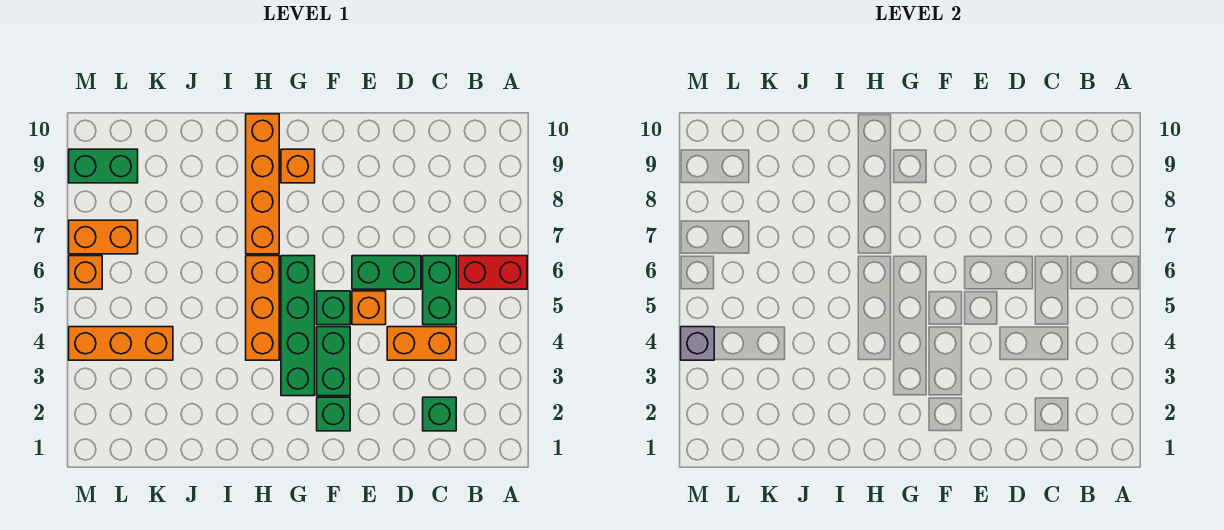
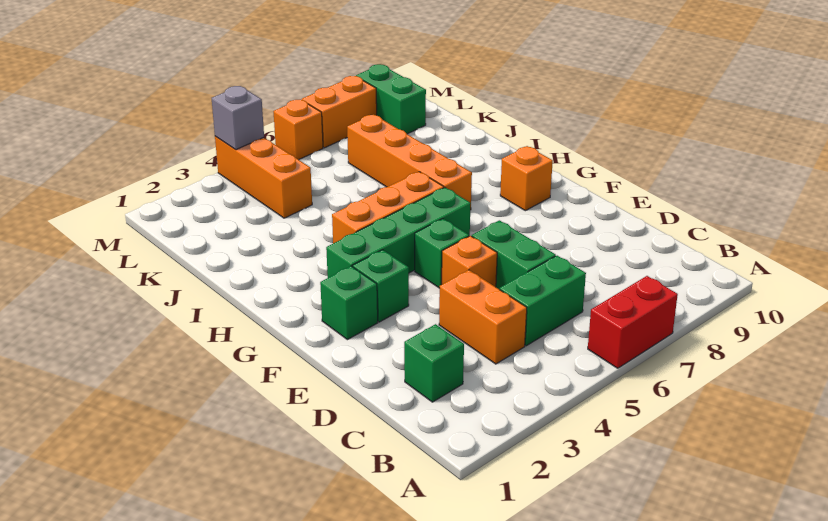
red 1x2 brick [458,256,527,289] -> red 1x2 brick turned to [588,276,678,368]
green 1x2 brick [317,327,350,396] -> green 1x1 brick [353,250,409,322]
orange 1x4 brick [246,114,279,254] -> orange 1x4 brick turned to [347,115,472,210]
orange 1x2 brick [69,220,138,254] -> orange 1x2 brick turned to [302,76,377,148]

